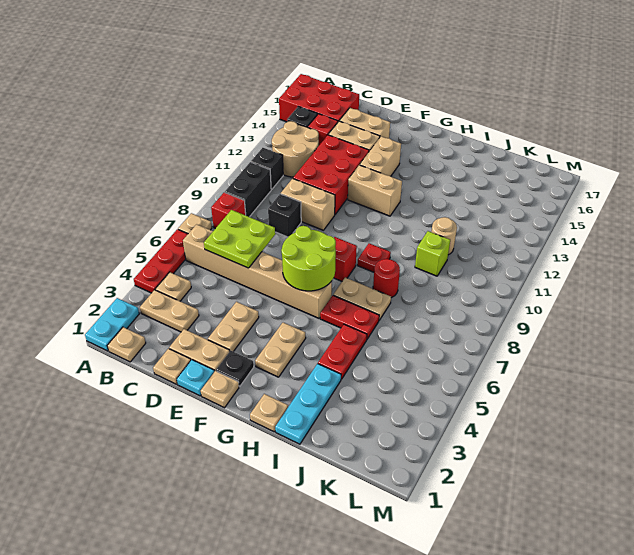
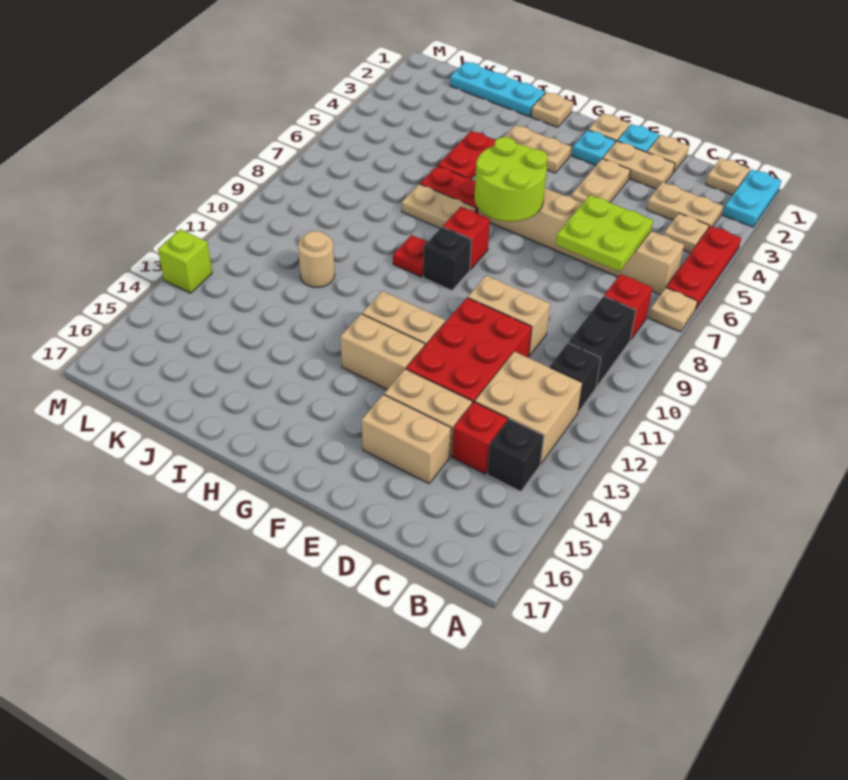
red 2x3 brick [279,74,359,122] -> none
tan 2x2 round brick [272,121,319,177] -> tan 2x2 brick [475,351,582,464]
black 1x1 brick [268,194,301,237] -> black 1x1 brick moved to [423,227,471,291]
black 1x1 plate [216,350,254,386] -> cyan 1x1 plate [572,130,615,165]
tan 1x2 brick [360,136,401,176] -> tan 1x2 brick turned to [340,314,425,389]
tan 1x2 plate [255,323,306,377] -> tan 1x2 plate turned to [504,125,571,173]
cyan 1x3 plate [275,364,341,444] -> cyan 1x3 plate turned to [450,62,545,117]
red 1x1 round brick [373,259,400,298] -> none
lime 1x1 brick [415,231,450,276] -> lime 1x1 brick moved to [158,229,212,293]

